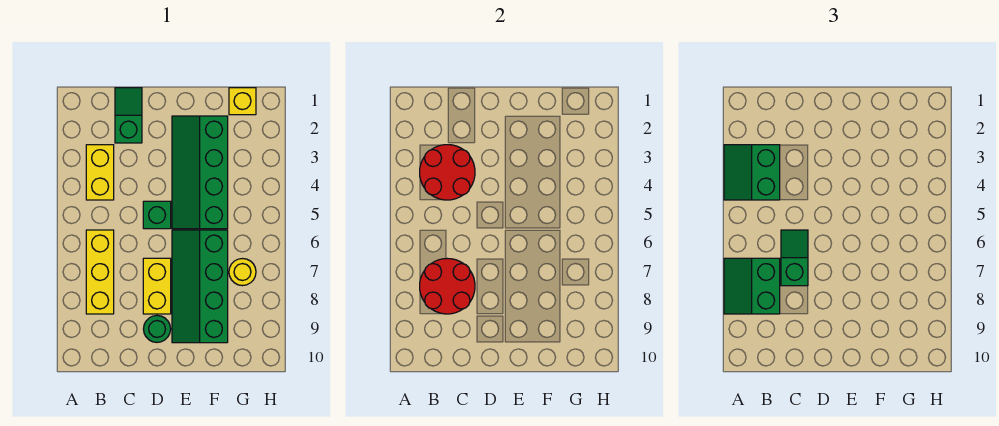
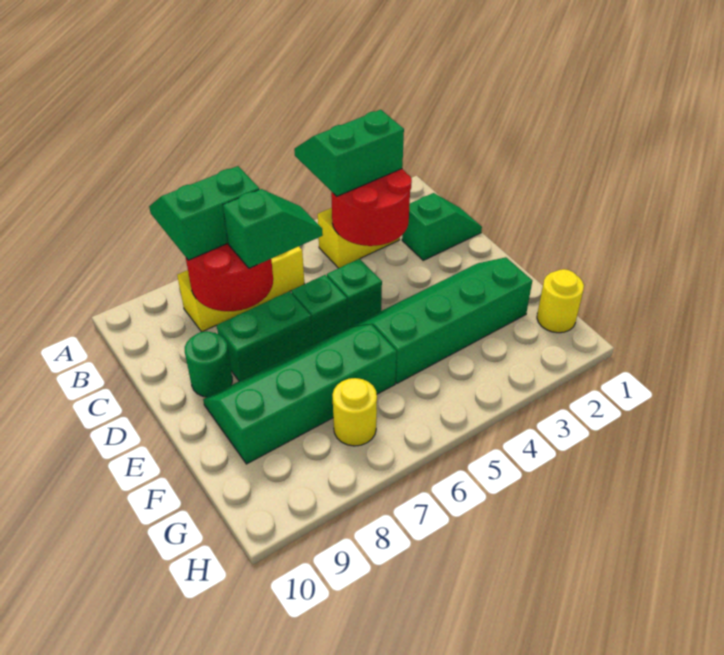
none -> green 1x1 brick [291,275,348,345]
yellow 1x2 brick [143,258,171,314] -> green 1x2 brick [217,291,313,381]
yellow 1x1 brick [229,88,256,115] -> yellow 1x1 round brick [537,269,584,333]

